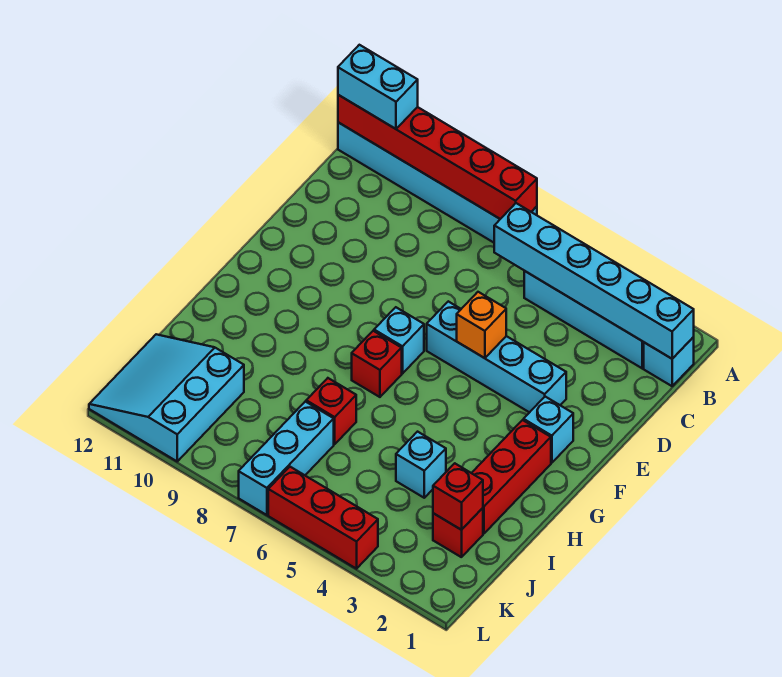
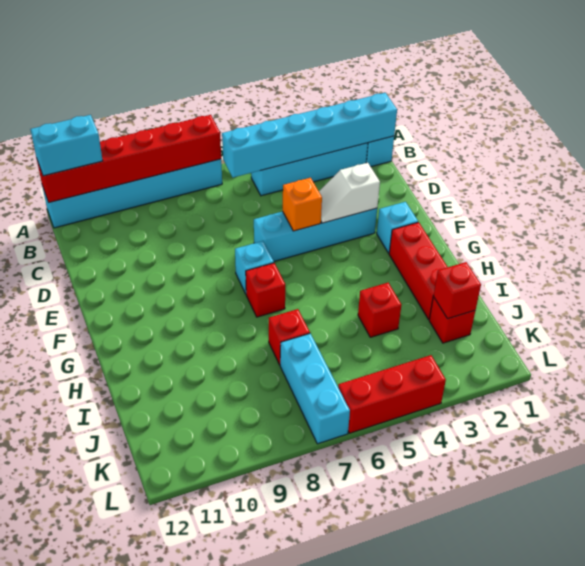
none -> white 1x2 slope [319,163,380,223]
cyan 1x1 brick [396,432,446,498] -> red 1x1 brick [358,283,401,337]
cyan 3x3 slope [89,334,244,461] -> none

